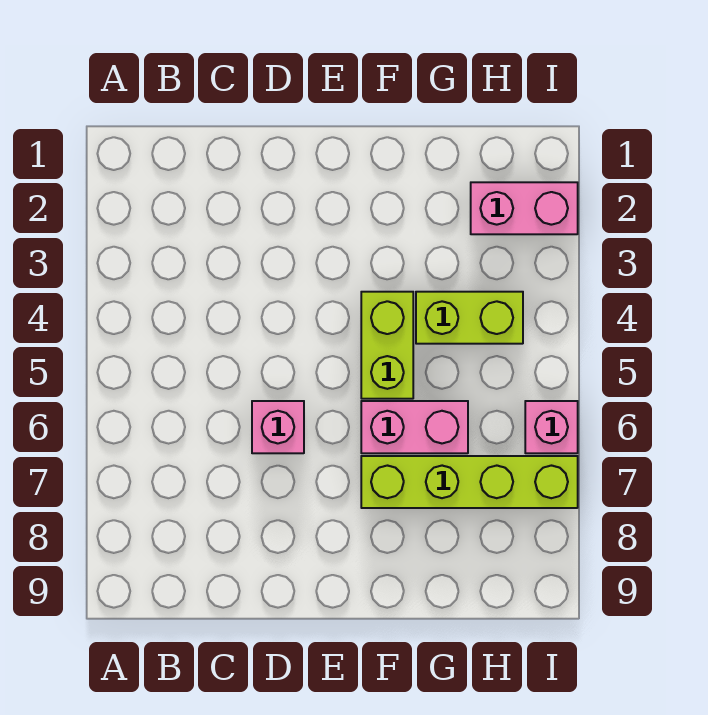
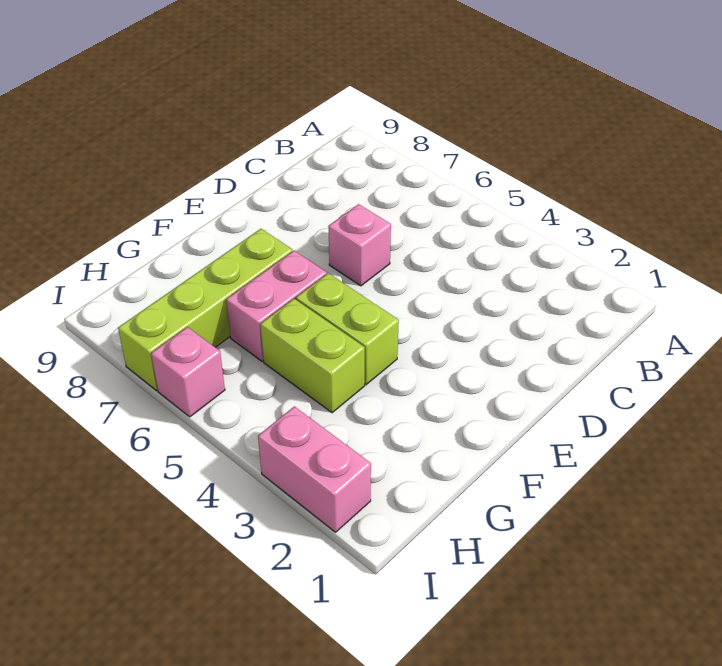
lime 1x2 brick [416,292,523,344] -> lime 1x2 brick turned to [260,299,365,413]
pink 1x2 brick [471,182,578,234] -> pink 1x2 brick turned to [258,406,371,532]

